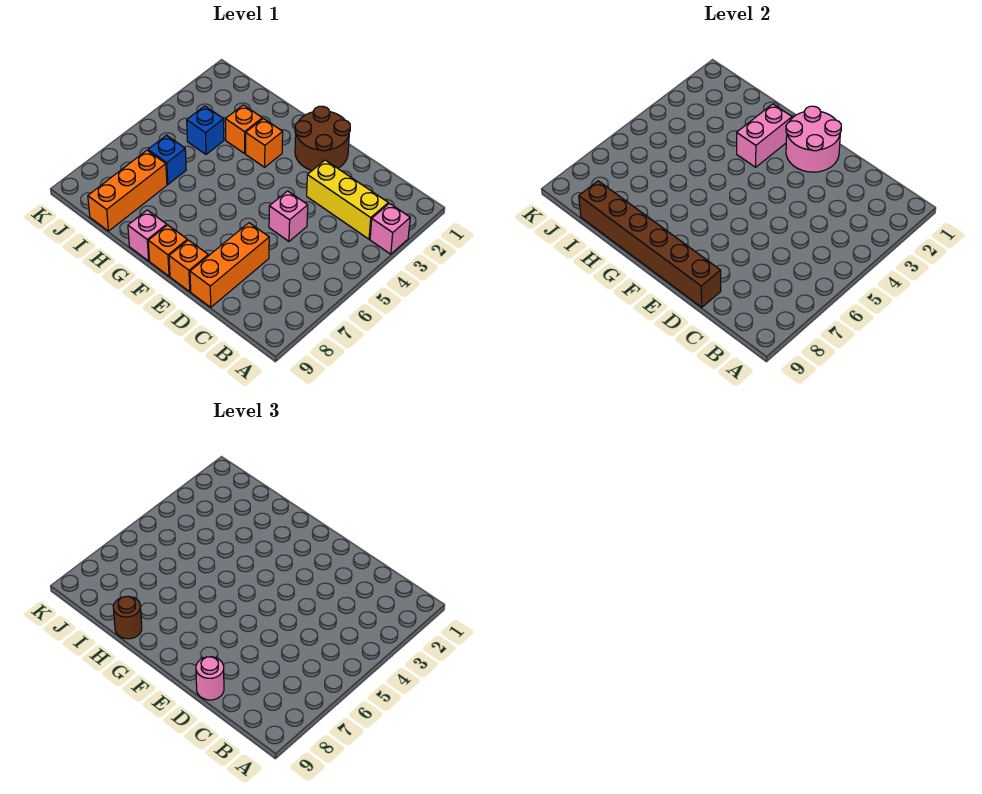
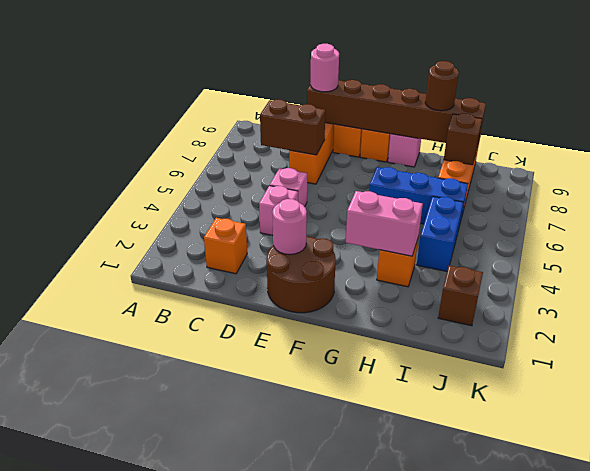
pink 1x1 brick [370,203,410,254] -> pink 1x1 brick moved to [259,186,298,236]
yellow 1x3 brick [307,160,388,239] -> none
none -> brown 1x2 brick [260,99,325,155]
pink 2x2 round brick [786,106,841,172] -> pink 1x1 round brick [272,199,307,255]
pink 1x2 brick [737,104,792,167] -> pink 1x2 brick turned to [346,191,423,256]
orange 1x1 brick [246,118,283,167] -> orange 1x1 brick moved to [204,218,247,274]
blue 1x1 brick [187,106,224,154] -> blue 1x2 brick [417,197,463,271]
blue 1x1 brick [148,135,186,185] -> blue 1x3 brick [369,167,468,226]
none -> brown 1x1 brick [444,113,482,165]
none -> brown 1x1 brick [438,265,483,326]

